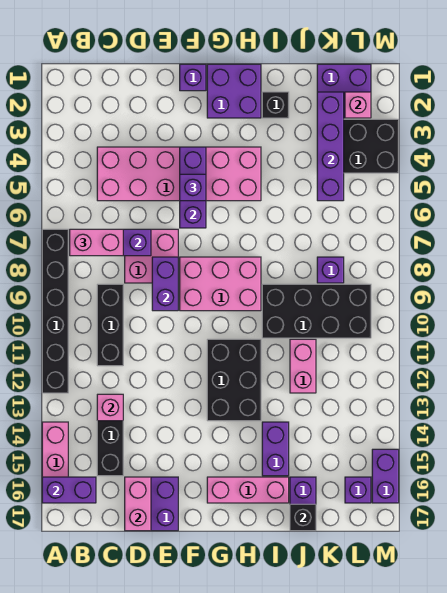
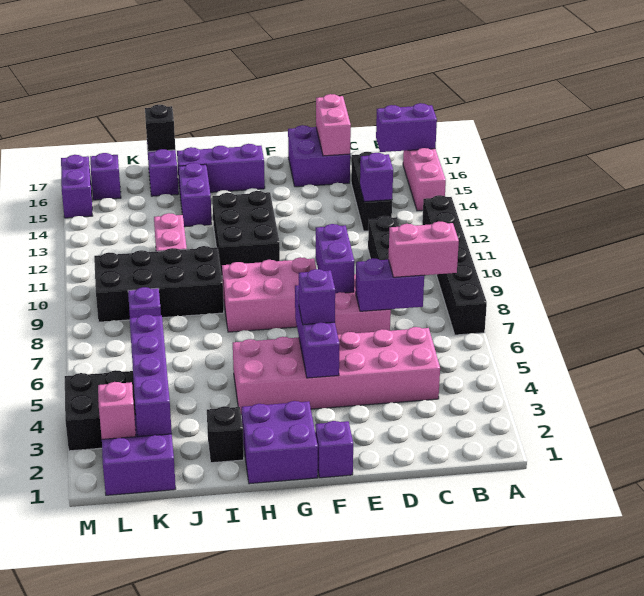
pink 1x1 brick [97,394,123,421] -> purple 1x1 brick [360,153,393,202]
pink 1x3 brick [207,477,289,503] -> purple 1x3 brick [177,144,265,192]

